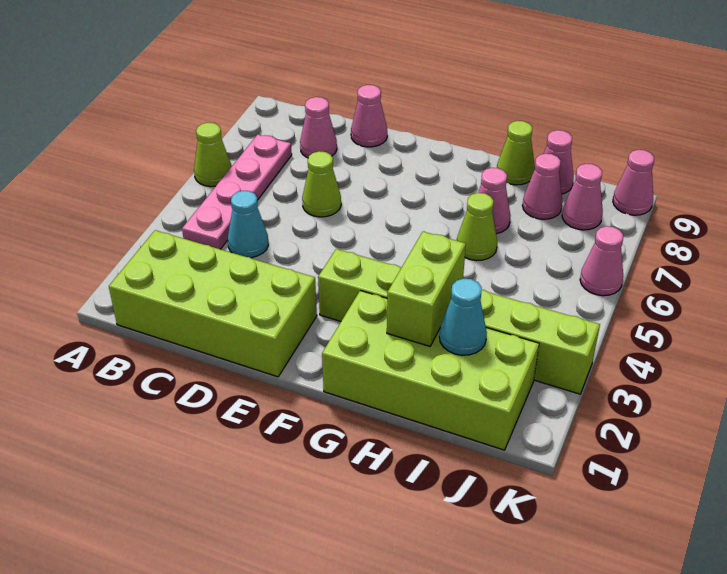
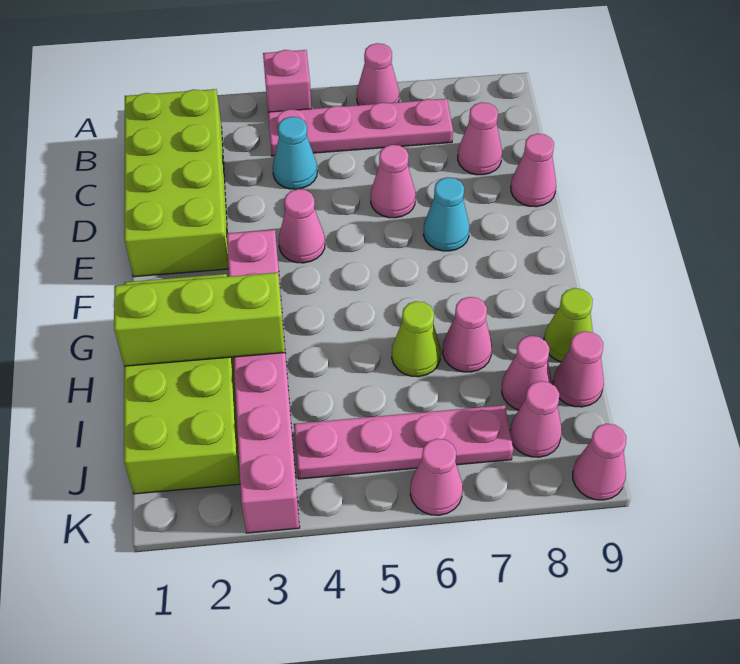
none -> pink 1x1 brick [263,50,311,112]
lime 1x1 cone [194,122,232,187] -> pink 1x1 cone [357,43,399,105]
lime 1x1 cone [302,151,341,217] -> pink 1x1 cone [371,145,416,218]
none -> pink 1x1 cone [279,189,325,263]
lime 1x6 brick [318,249,600,394] -> pink 1x6 brick [227,230,300,533]
lime 1x2 brick [387,232,466,346] -> lime 1x3 brick [114,273,285,366]
cyan 1x1 cone [439,279,487,355] -> cyan 1x1 cone moved to [423,177,469,251]
none -> pink 1x4 plate [294,405,513,479]

